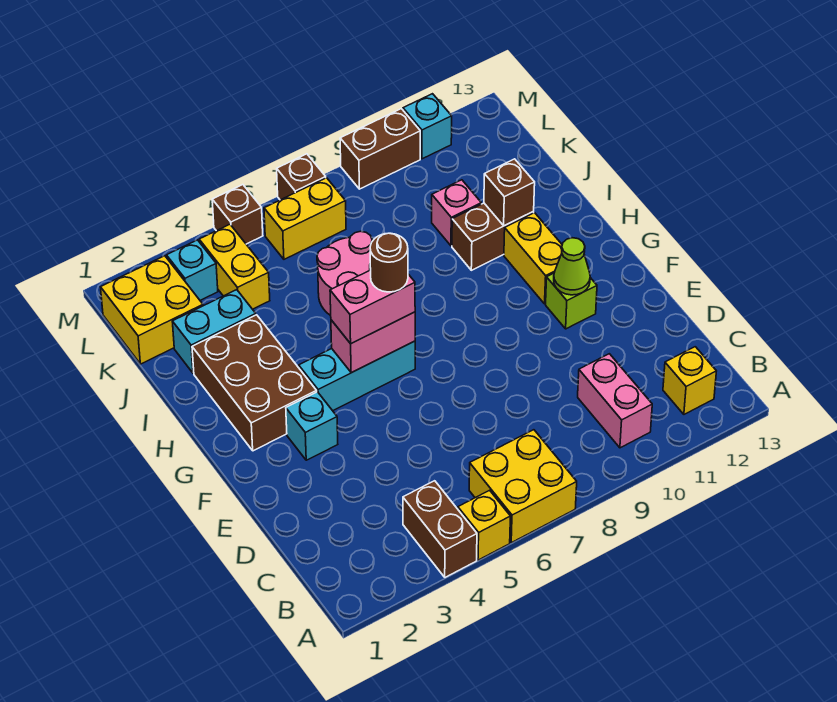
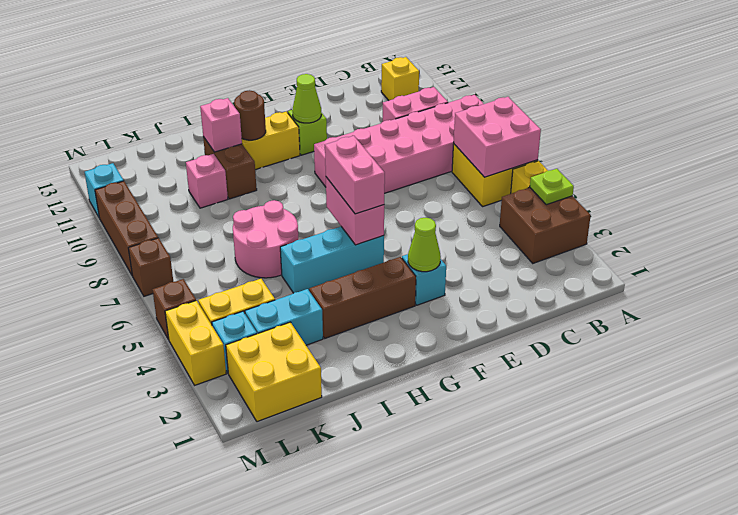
brown 1x2 brick [403,481,477,577] -> brown 2x2 brick [500,187,591,263]
none -> lime 1x1 plate [530,169,574,205]
none -> pink 2x2 brick [454,97,541,177]
none -> pink 2x6 brick [314,95,483,193]
none -> lime 1x1 cone [408,218,441,272]
brown 2x3 brick [192,315,317,451] -> brown 1x3 brick [309,257,416,338]
cyan 1x3 brick [299,341,415,411] -> cyan 1x3 brick turned to [280,227,384,293]
brown 1x1 round brick [370,233,408,292] -> brown 1x1 round brick moved to [234,90,266,140]
brown 1x1 brick [484,159,535,226] -> pink 1x1 brick [200,98,242,152]
cyan 1x2 brick [172,290,256,373] -> cyan 1x2 brick turned to [245,289,323,345]
yellow 1x2 brick [264,178,346,259] -> yellow 1x2 brick moved to [165,301,226,385]
brown 1x2 brick [340,109,420,189] -> brown 1x3 brick [95,181,158,276]

